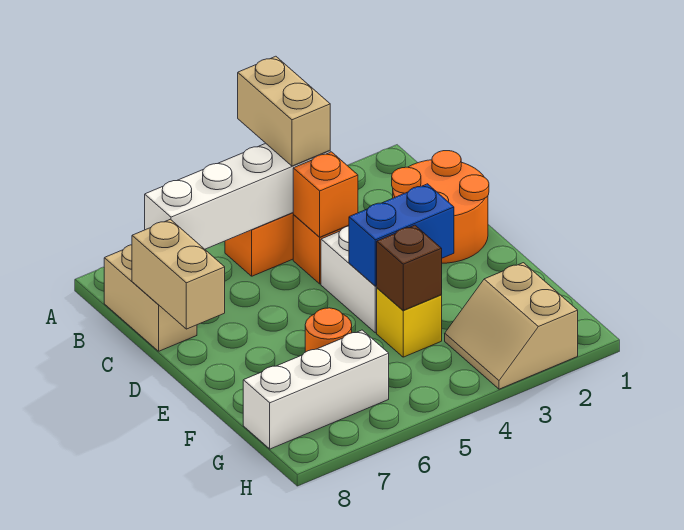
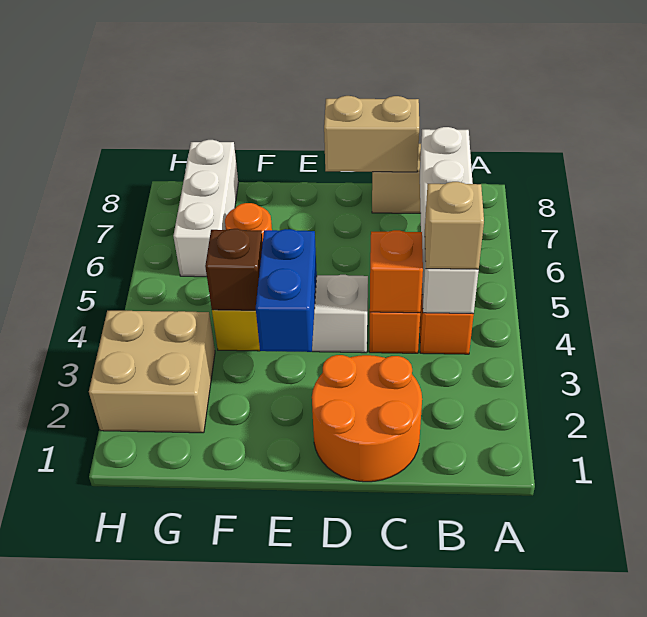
tan 1x2 brick [238,56,330,166] -> tan 1x1 brick [425,182,484,269]
tan 2x2 slope [445,263,578,389] -> tan 2x2 brick [89,311,215,433]

